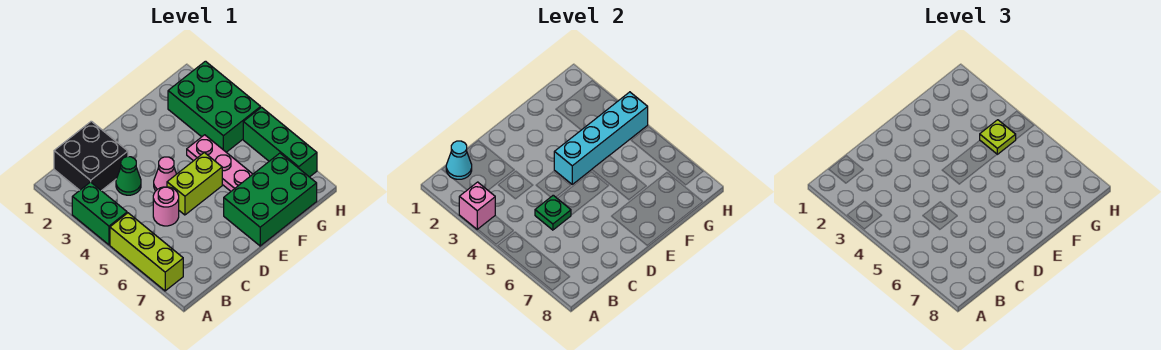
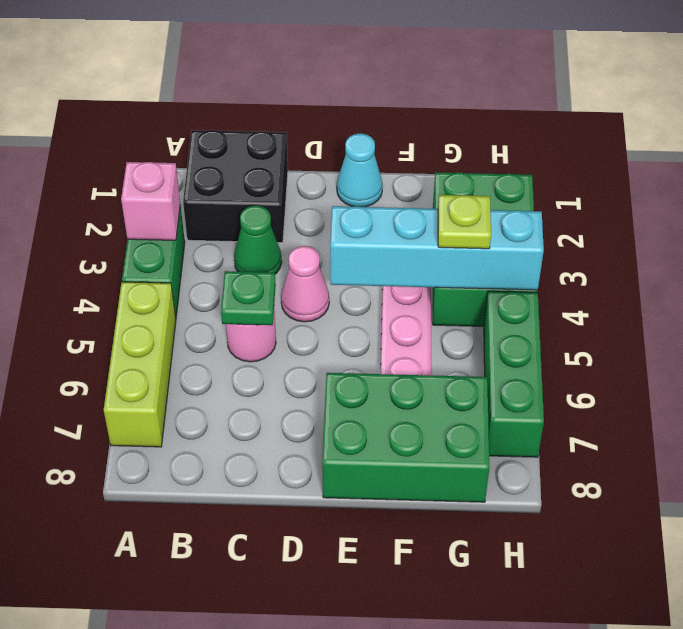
cyan 1x1 cone [446,141,472,179] -> cyan 1x1 cone moved to [337,134,383,207]
lime 1x2 brick [167,153,222,215] -> none

